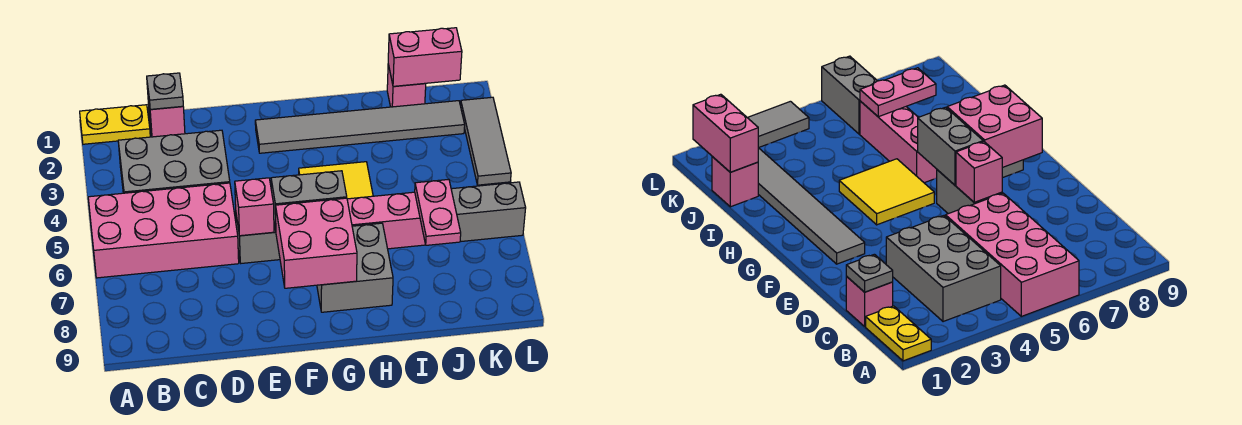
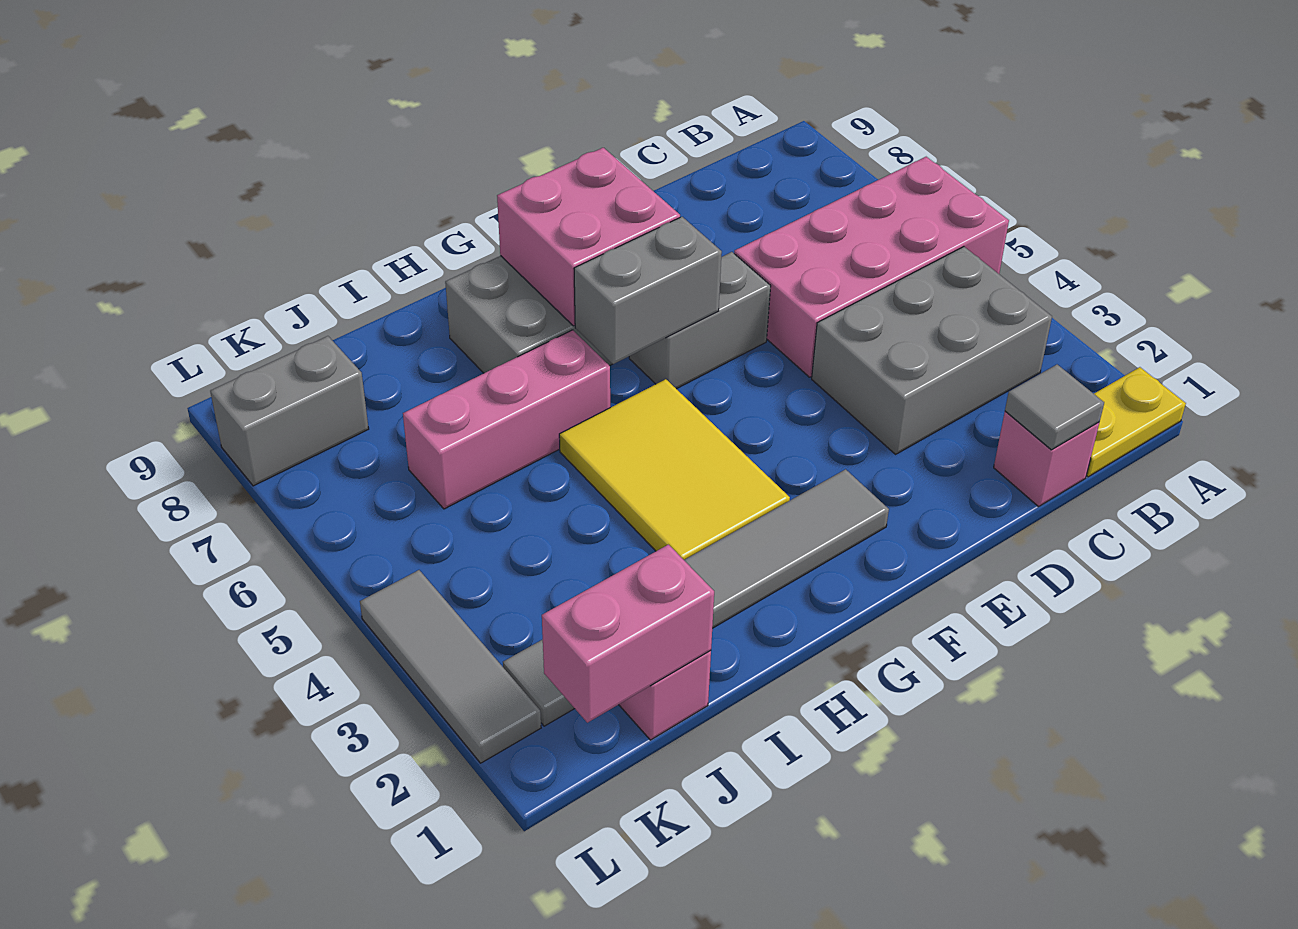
grey 1x1 plate [147,73,183,109] -> grey 1x1 tile [1005,365,1104,450]
pink 1x1 brick [235,178,274,236] -> none
yellow 2x2 tile [299,162,373,199] -> yellow 2x3 tile [559,379,790,560]
pink 1x2 plate [415,179,461,245] -> none
grey 1x2 brick [451,182,526,242] -> grey 1x2 brick moved to [210,336,369,486]

